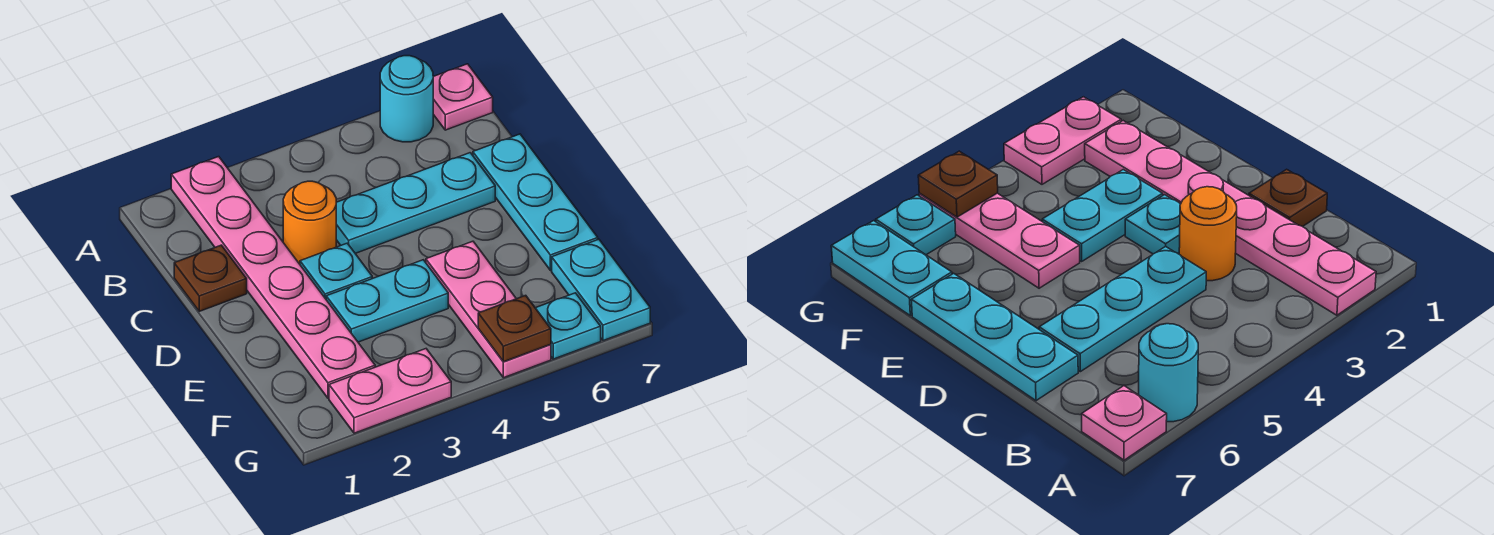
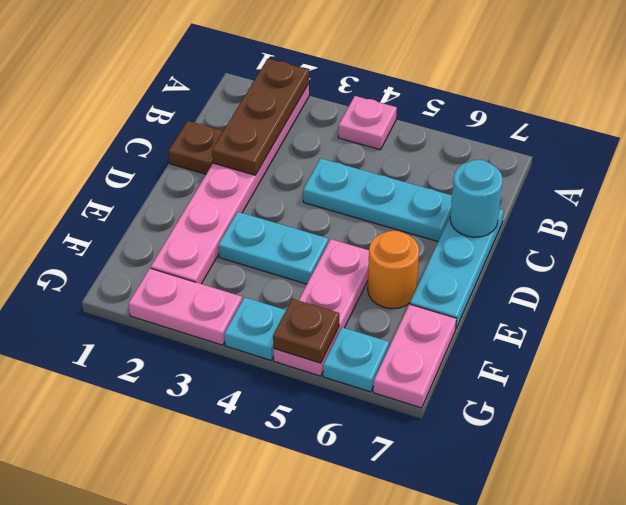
none -> brown 1x3 plate [212,59,309,175]
cyan 1x1 round brick [380,56,433,142] -> cyan 1x1 round brick moved to [450,160,503,237]
pink 1x1 plate [433,64,493,130] -> pink 1x1 plate moved to [338,96,397,150]
orange 1x1 round brick [283,181,336,264] -> orange 1x1 round brick moved to [368,231,419,309]
cyan 1x1 plate [300,243,372,299] -> cyan 1x1 plate moved to [224,297,286,360]
cyan 1x2 plate [552,239,650,341] -> pink 1x2 plate [373,304,456,408]

